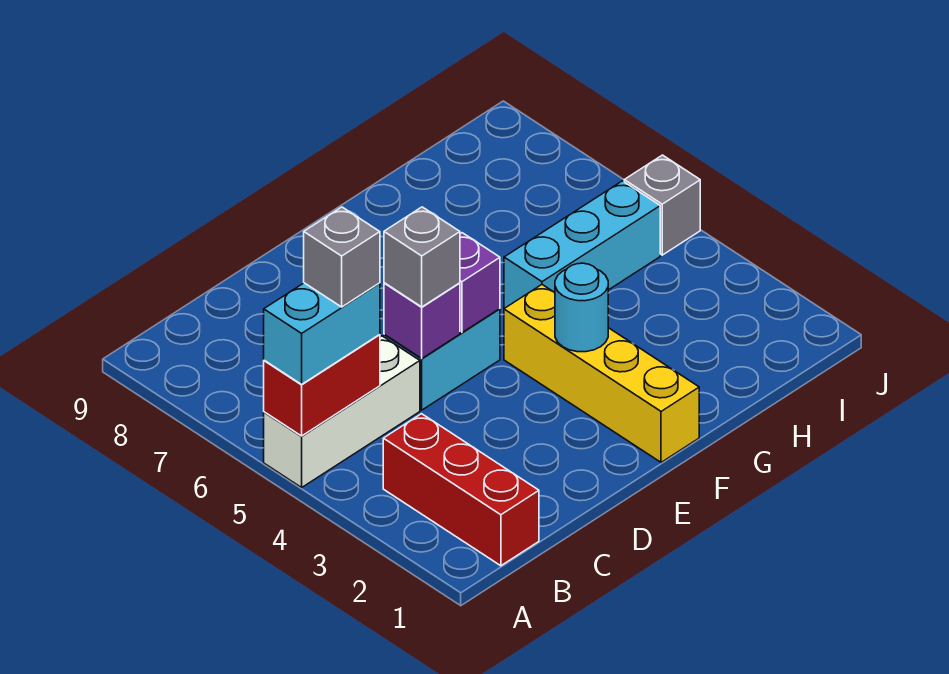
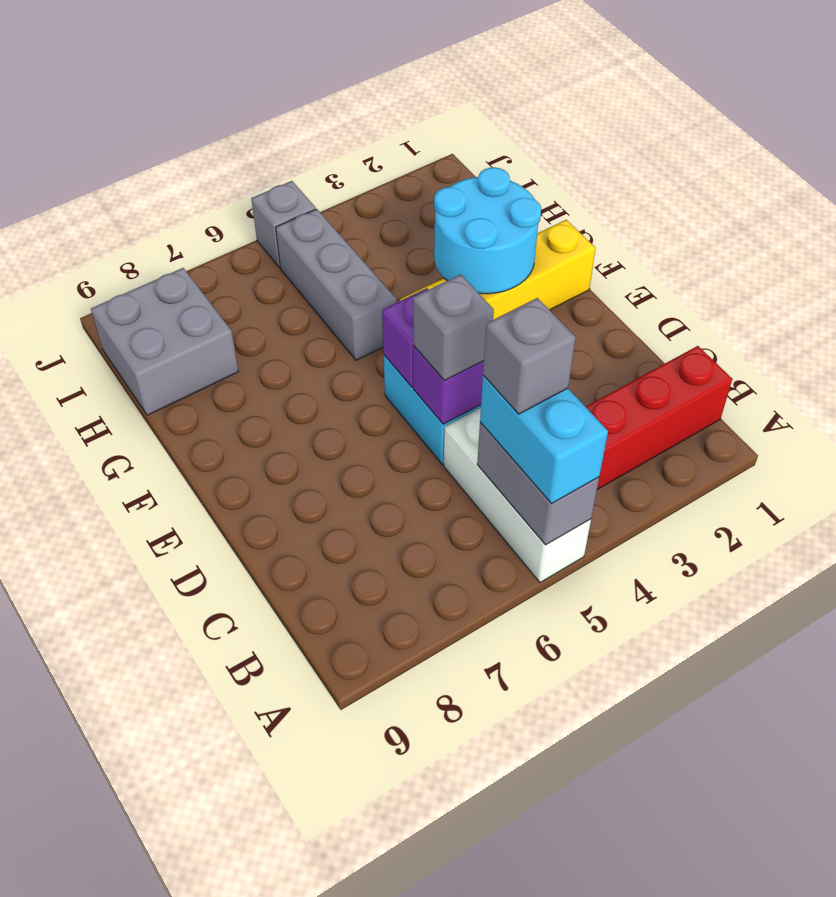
red 1x2 brick [264,335,380,436] -> grey 1x2 brick [477,422,599,545]
cyan 1x1 round brick [555,263,608,352] -> cyan 2x2 round brick [434,167,541,294]
cyan 1x3 brick [504,181,660,308] -> grey 1x3 brick [276,209,396,360]
none -> grey 2x2 brick [91,268,239,415]

